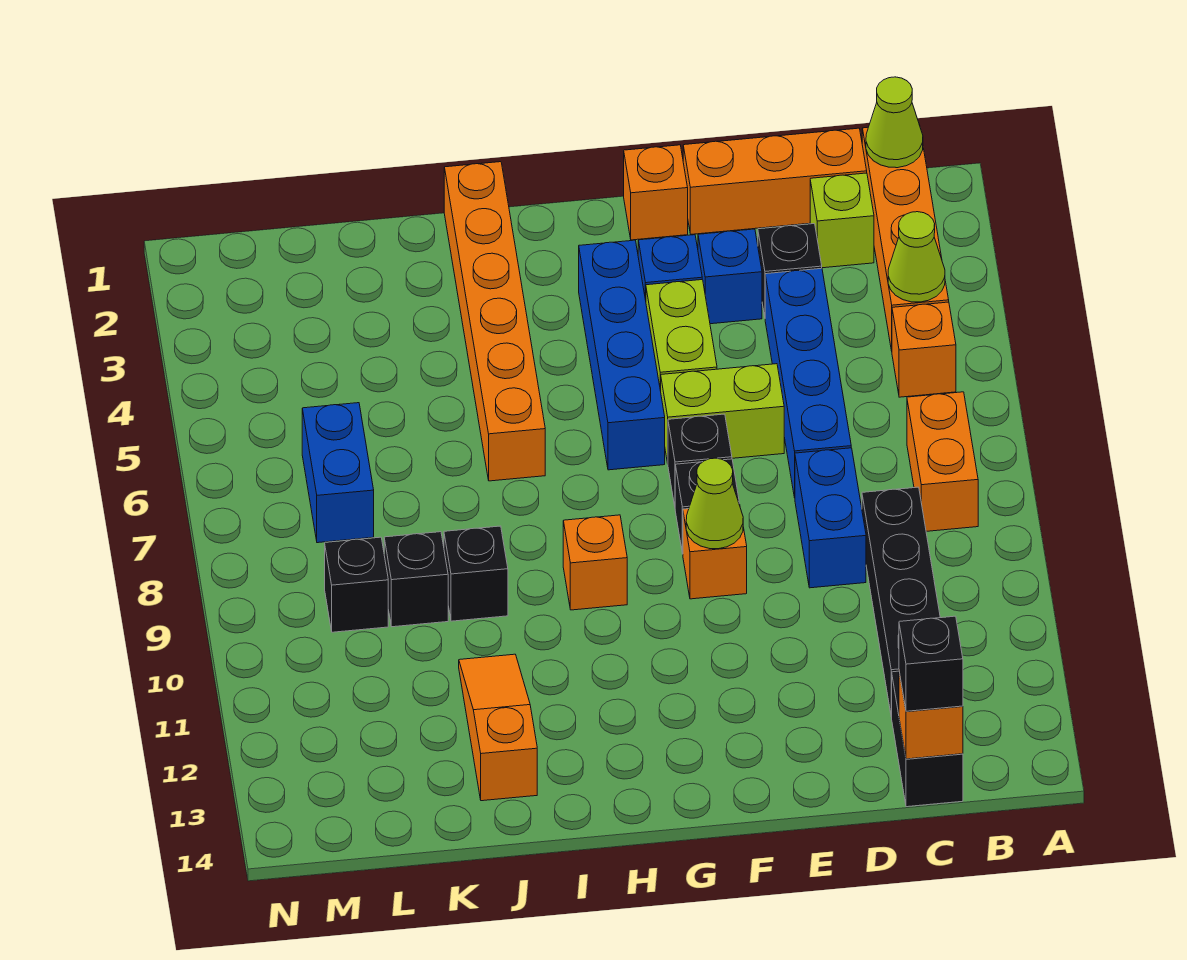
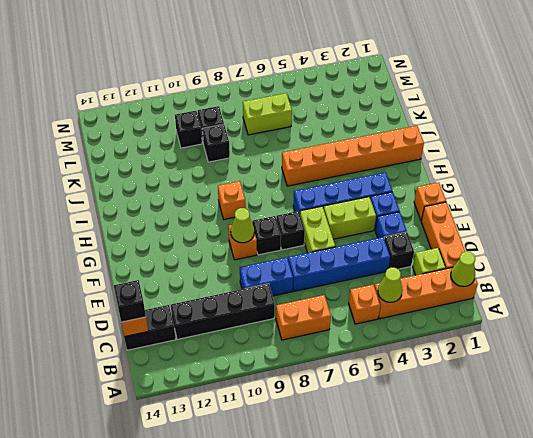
black 1x1 brick [444,526,508,621] -> black 1x1 brick moved to [175,111,202,148]
orange 1x3 slope [459,654,537,801] -> none
blue 1x2 brick [302,403,374,543] -> lime 1x2 brick [243,93,292,135]

